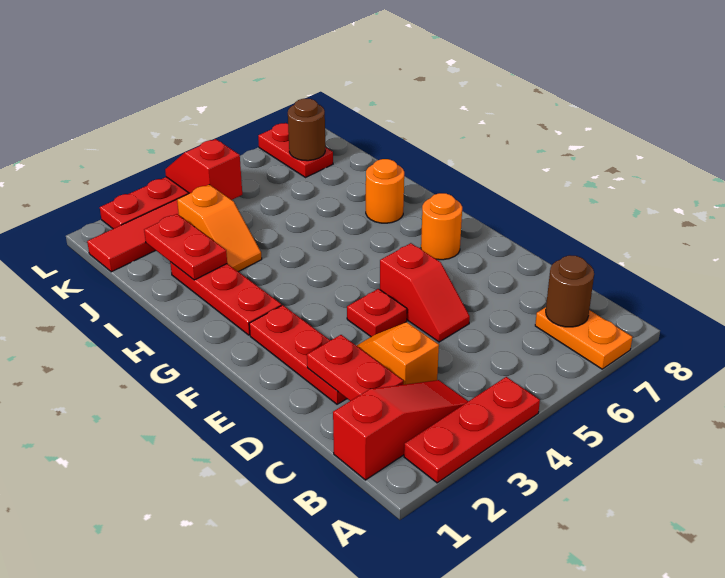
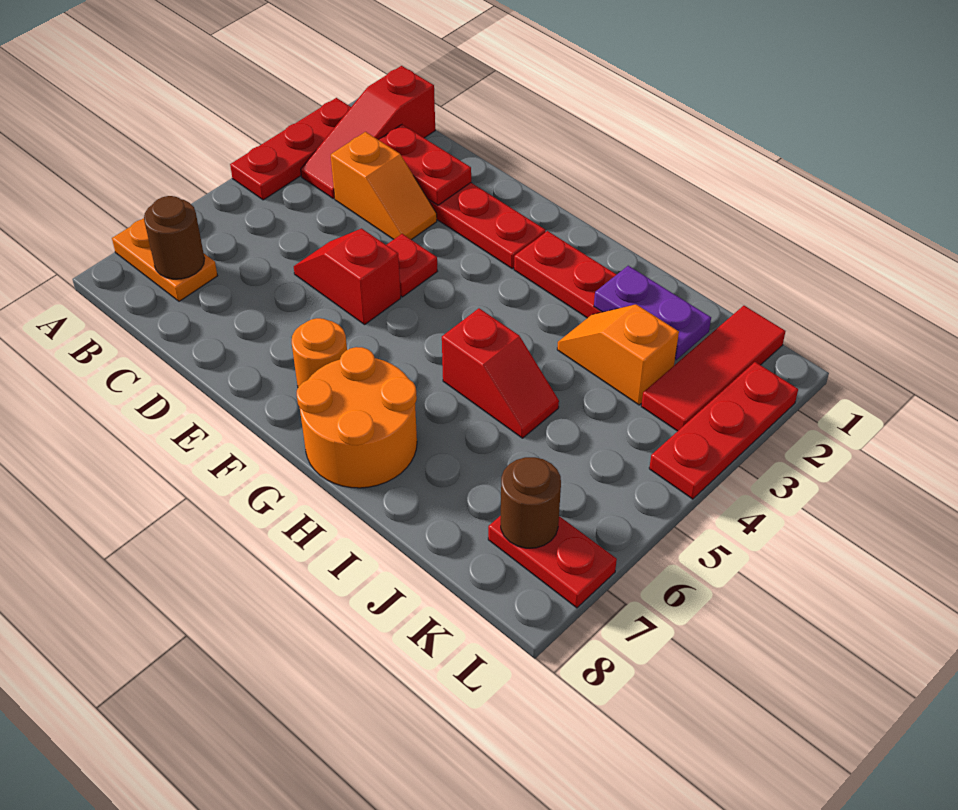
orange 1x1 round brick [366,159,404,223] -> orange 2x2 round brick [297,347,417,488]
red 1x2 plate [144,214,227,280] -> purple 1x2 plate [594,266,711,360]
red 1x2 slope [165,139,242,200] -> red 1x2 slope moved to [442,308,559,438]

